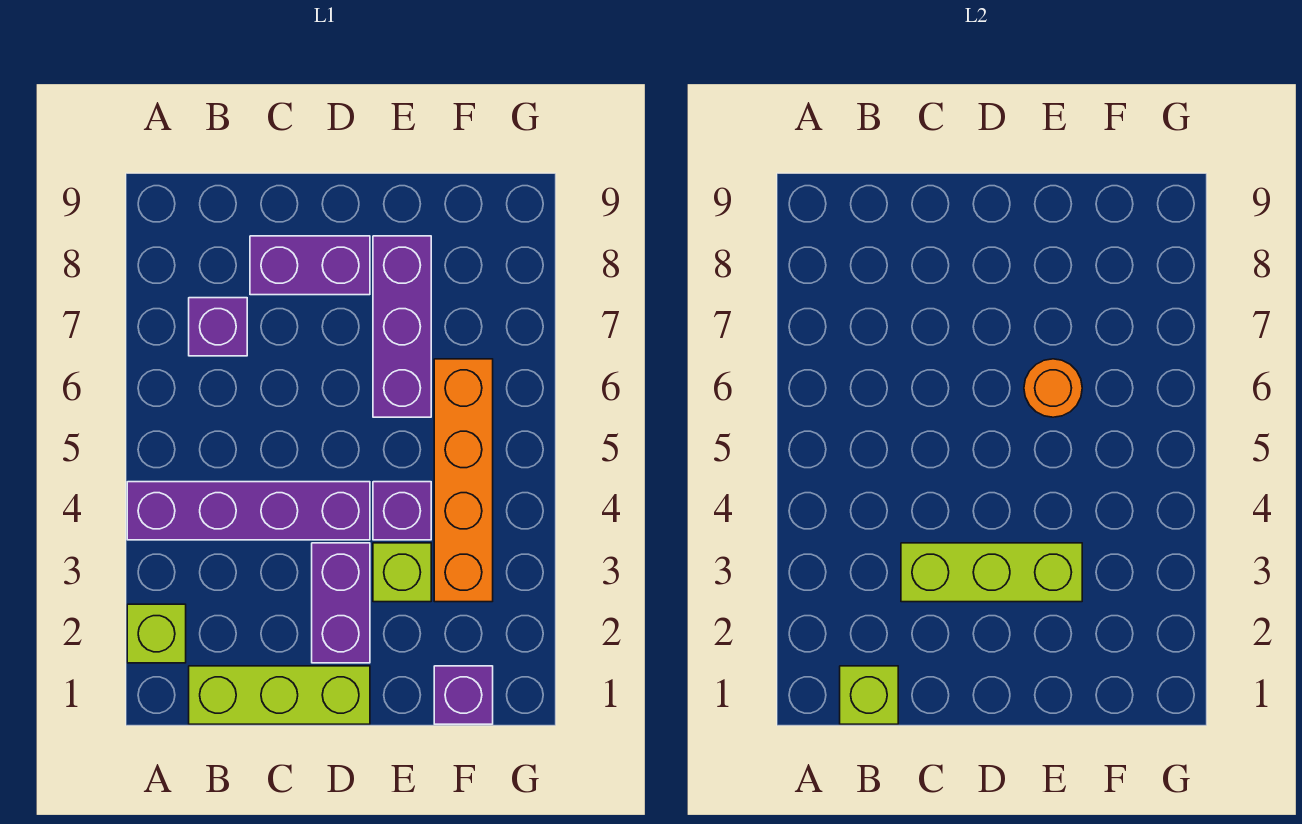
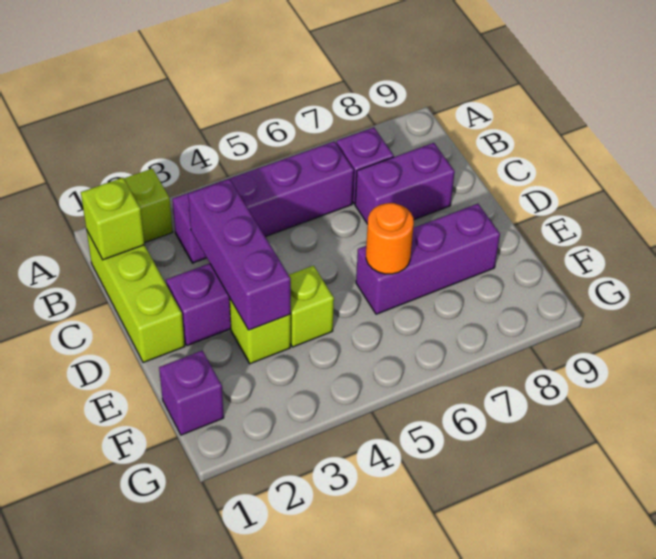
purple 1x4 brick [127,482,370,540] -> purple 1x4 brick turned to [173,141,354,263]
lime 1x3 brick [901,543,1082,602] -> purple 1x3 brick [188,179,291,330]
purple 1x2 brick [250,236,370,295] -> purple 1x2 brick turned to [355,143,455,224]
purple 1x1 brick [373,482,431,540] -> lime 1x1 brick [289,266,334,347]
orange 1x4 brick [434,359,493,602] -> none

